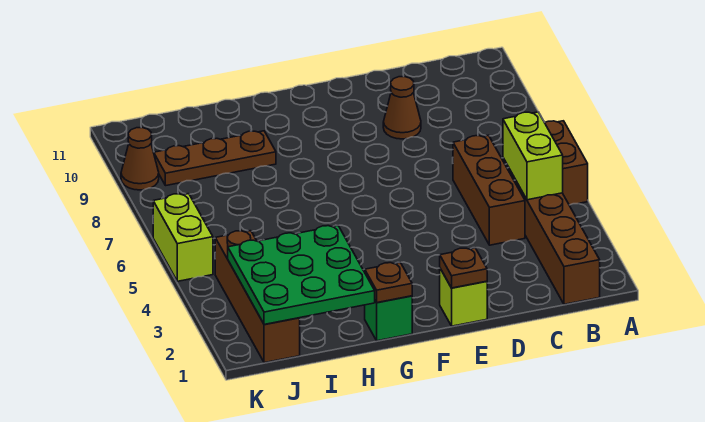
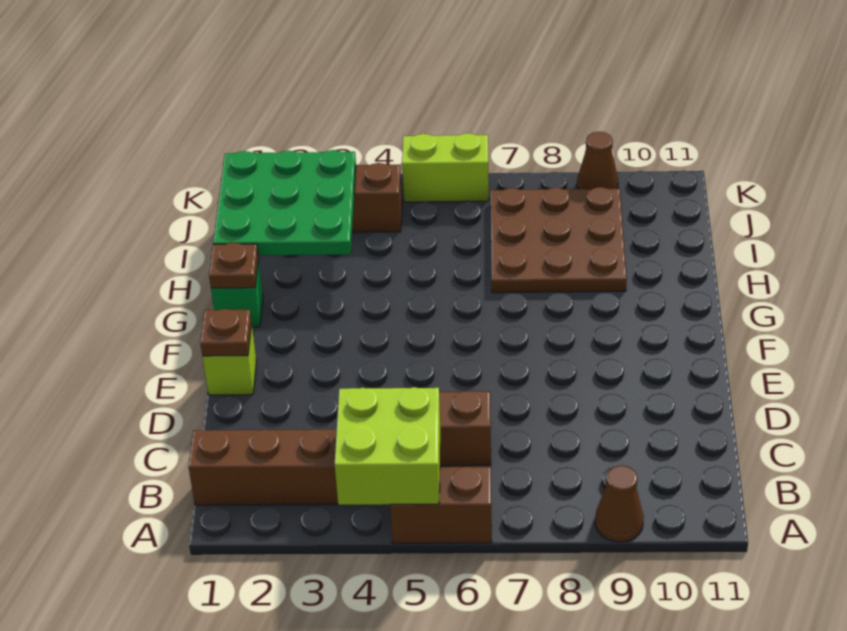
lime 1x2 brick [503,112,563,200] -> lime 2x2 brick [335,387,440,505]
brown 1x1 cone [383,77,421,139] -> brown 1x1 cone moved to [595,466,644,542]
brown 1x3 plate [154,131,276,186] -> brown 3x3 plate [491,187,627,293]

